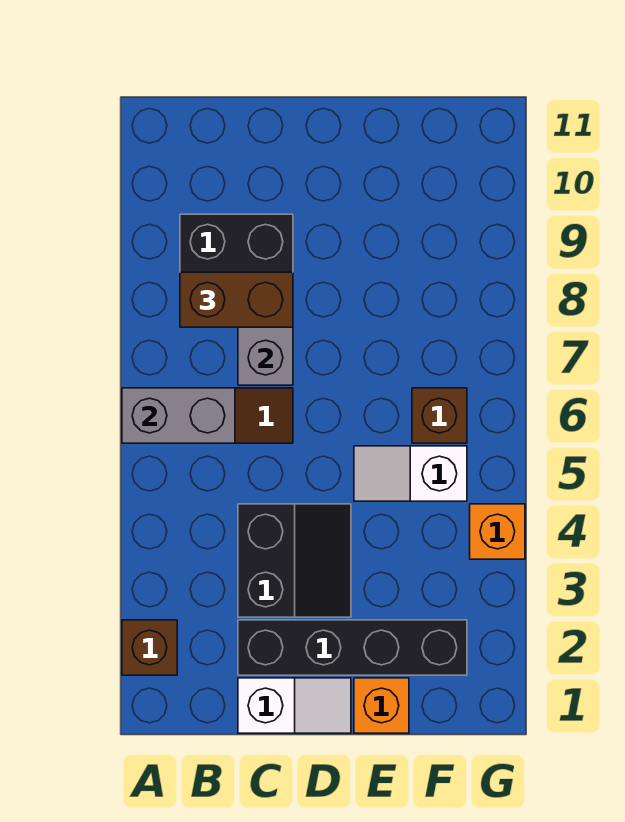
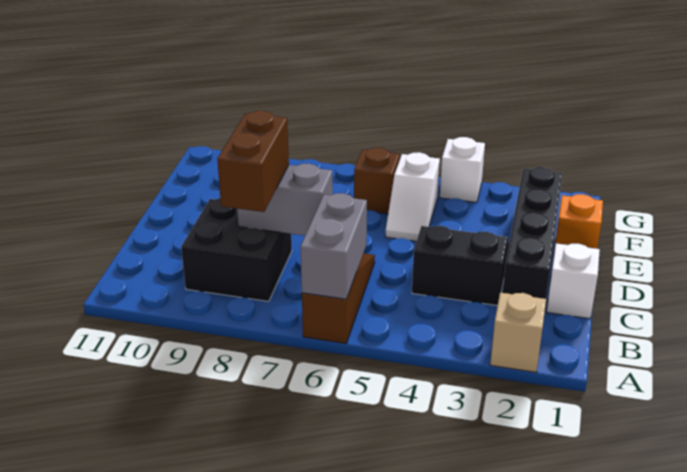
brown 1x1 brick [122,620,177,675] -> tan 1x1 brick [490,293,546,372]
orange 1x1 brick [470,504,525,559] -> white 1x1 brick [440,137,485,203]

